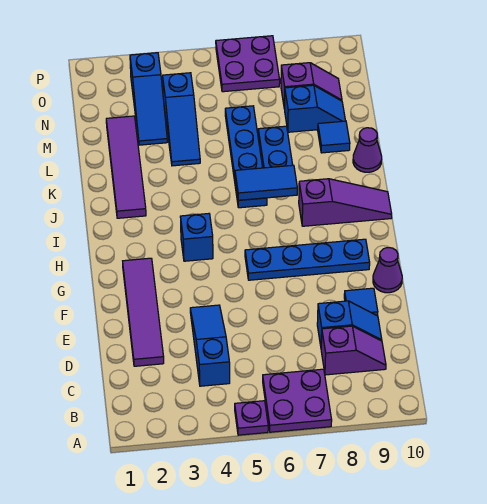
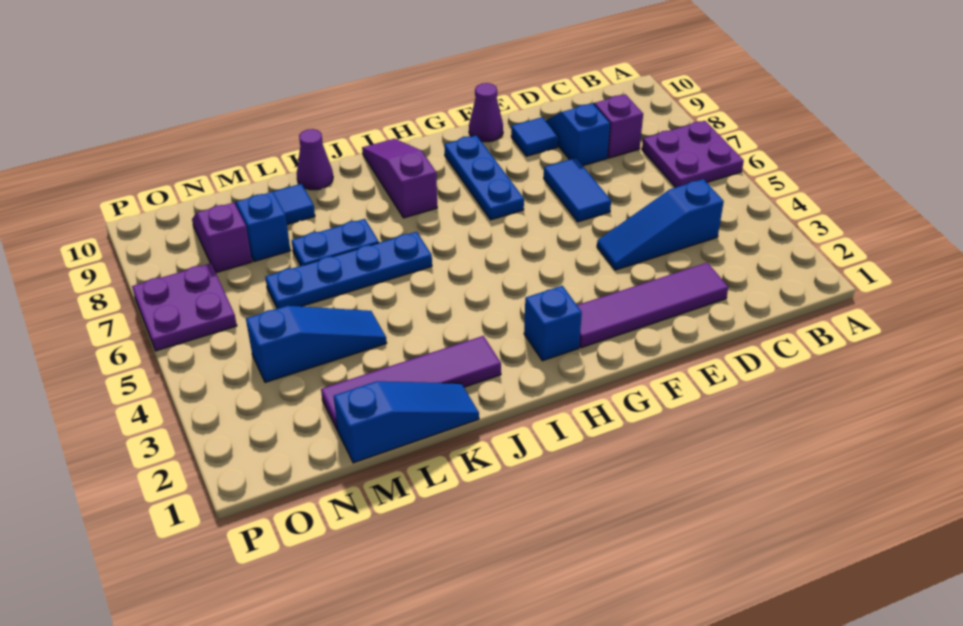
purple 1x1 plate [235,401,268,435] -> none
blue 1x4 plate [245,239,370,280] -> blue 1x3 plate [444,135,524,220]
blue 1x1 brick [180,214,213,261] -> blue 1x1 brick moved to [524,286,582,361]
blue 1x2 tile [235,165,297,200] -> blue 1x2 tile moved to [544,158,611,222]
blue 1x3 slope [130,53,167,145] -> blue 1x3 slope moved to [334,381,479,463]

